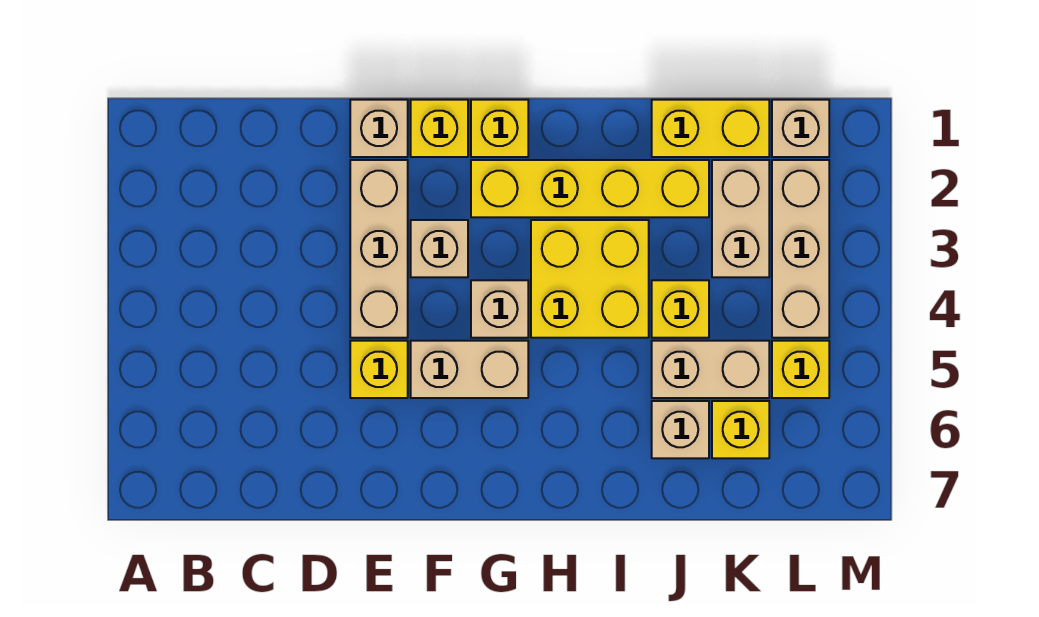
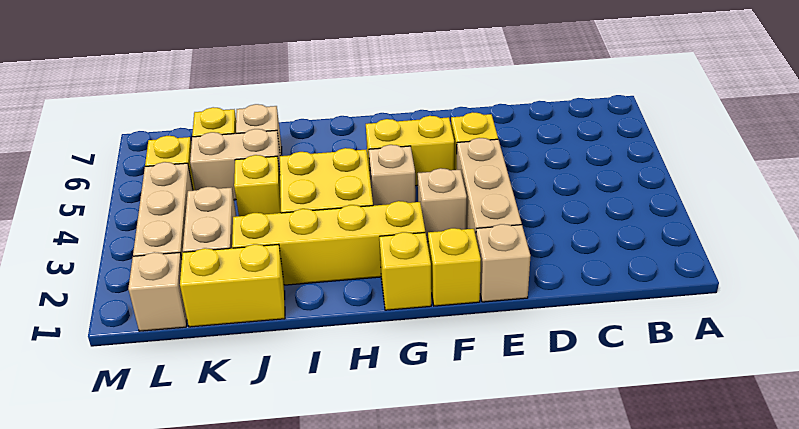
tan 1x2 brick [411,341,528,398] -> yellow 1x2 brick [366,116,454,186]

